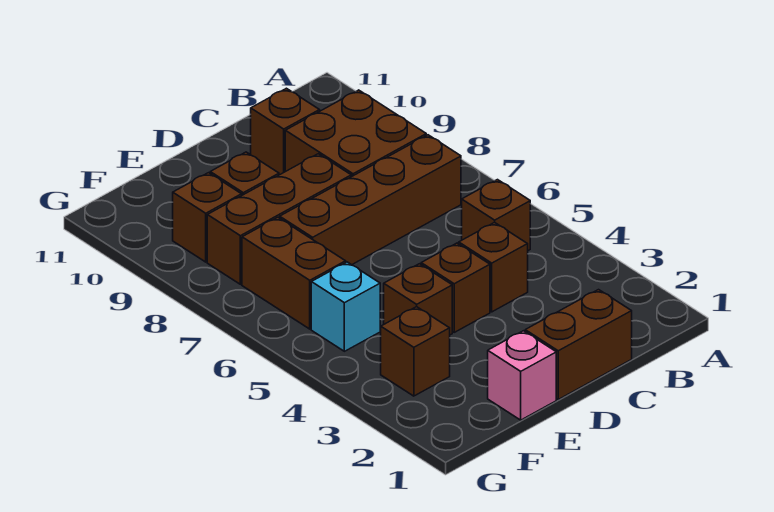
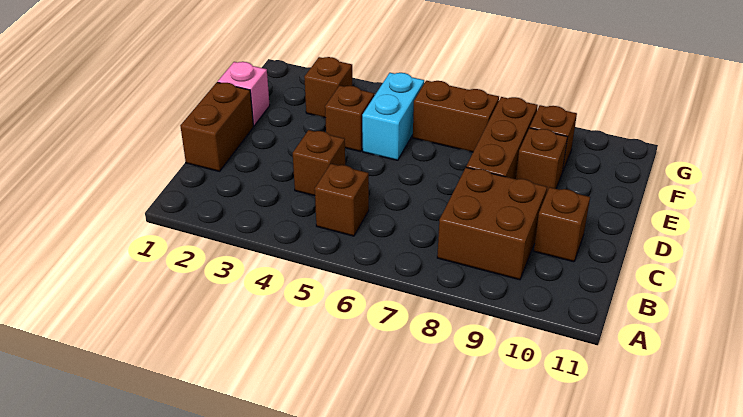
brown 1x4 brick [280,135,461,265] -> none
brown 1x1 brick [421,243,490,332] -> none
cyan 1x1 brick [311,262,380,351] -> cyan 1x2 brick [362,73,424,160]

